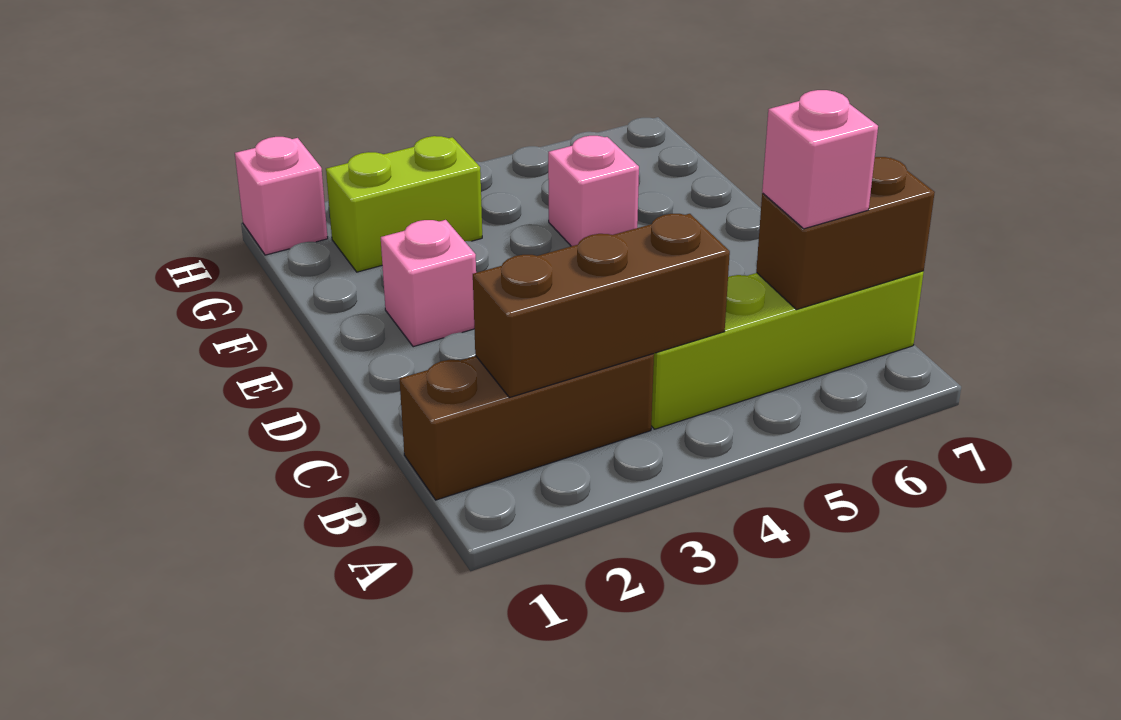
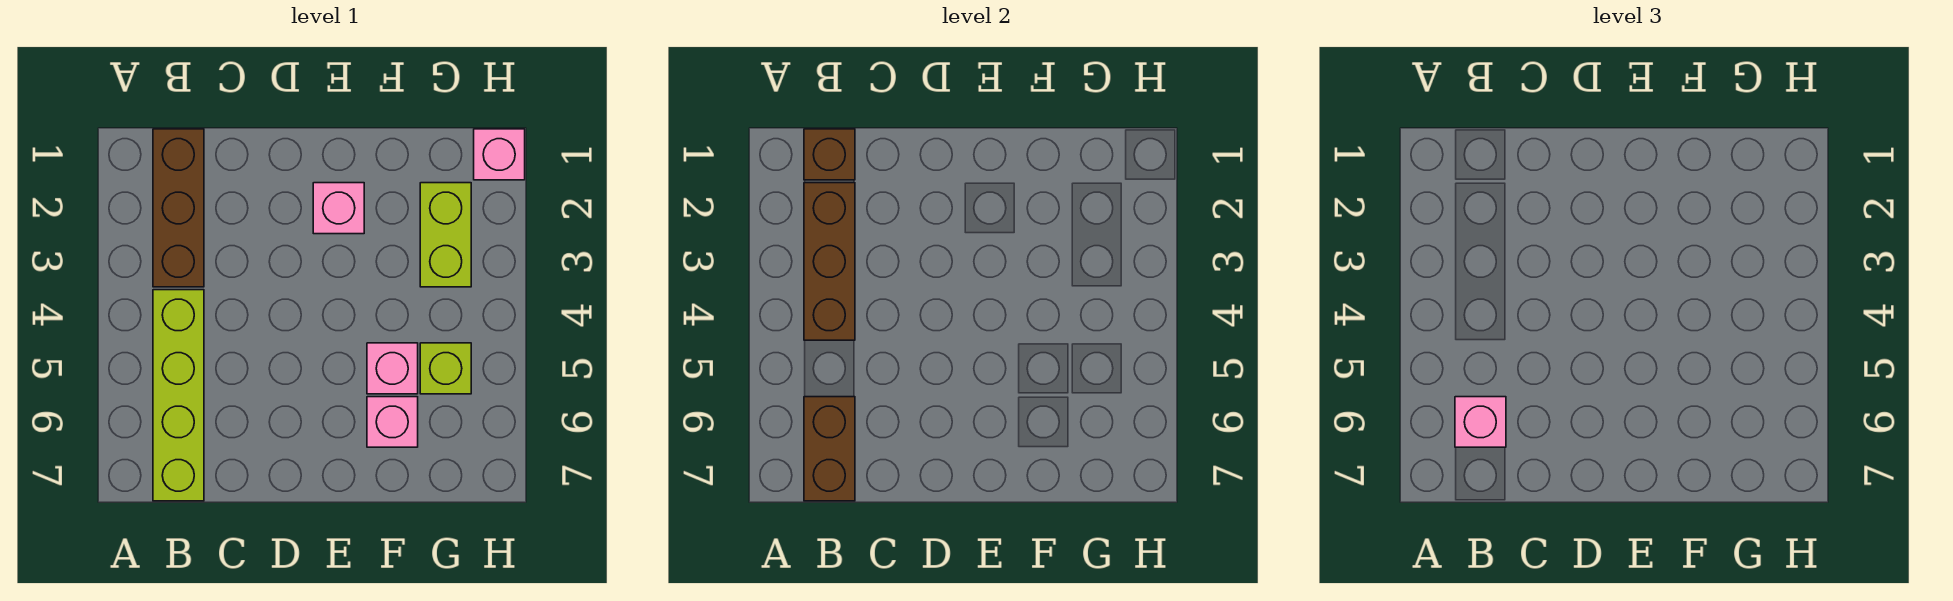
none -> brown 1x1 brick [804,129,855,180]
none -> pink 1x1 brick [367,397,418,447]
none -> lime 1x1 brick [420,343,471,394]

